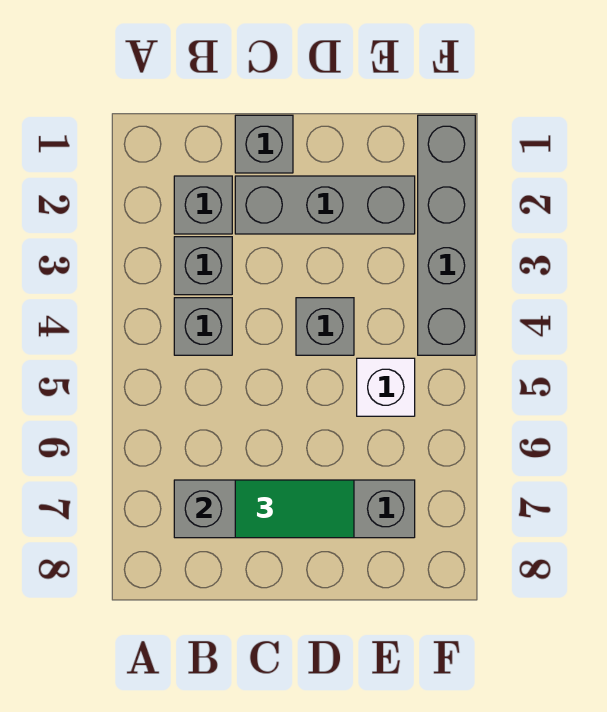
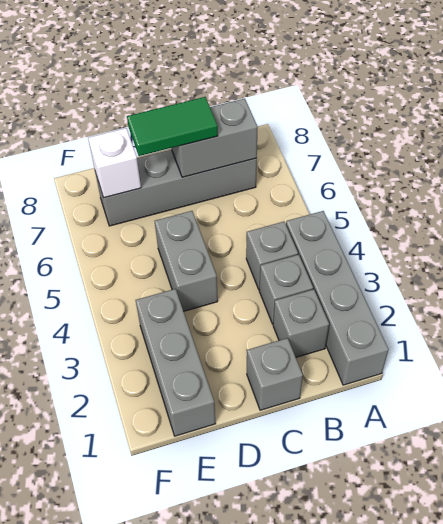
grey 1x3 brick [235,176,415,234] -> grey 1x3 brick turned to [136,289,216,436]
grey 1x1 brick [296,298,354,355] -> grey 1x2 brick [155,211,218,311]
white 1x1 brick [357,358,415,416] -> white 1x1 brick moved to [88,128,141,198]
grey 1x4 brick [418,115,475,355] -> grey 1x4 brick moved to [286,211,389,385]

